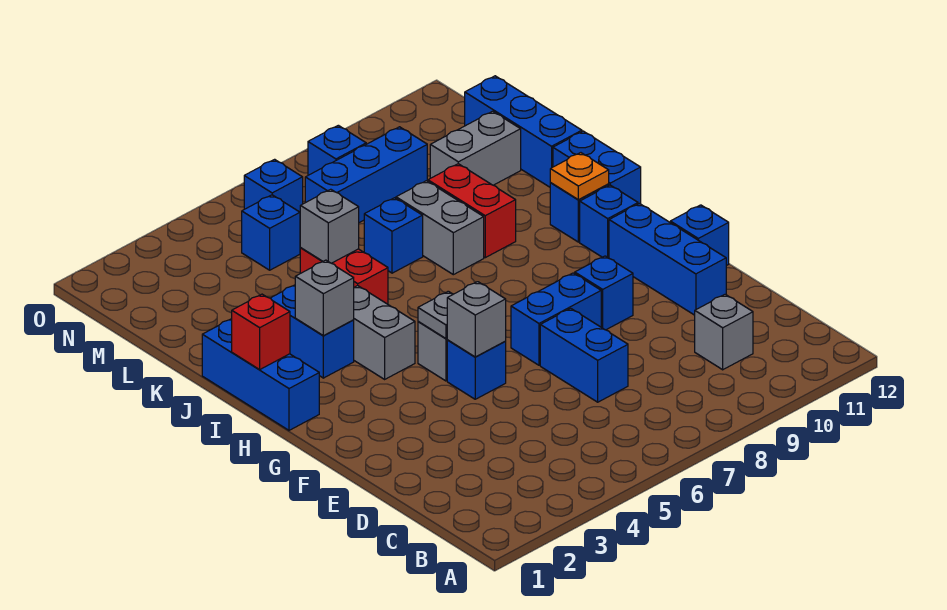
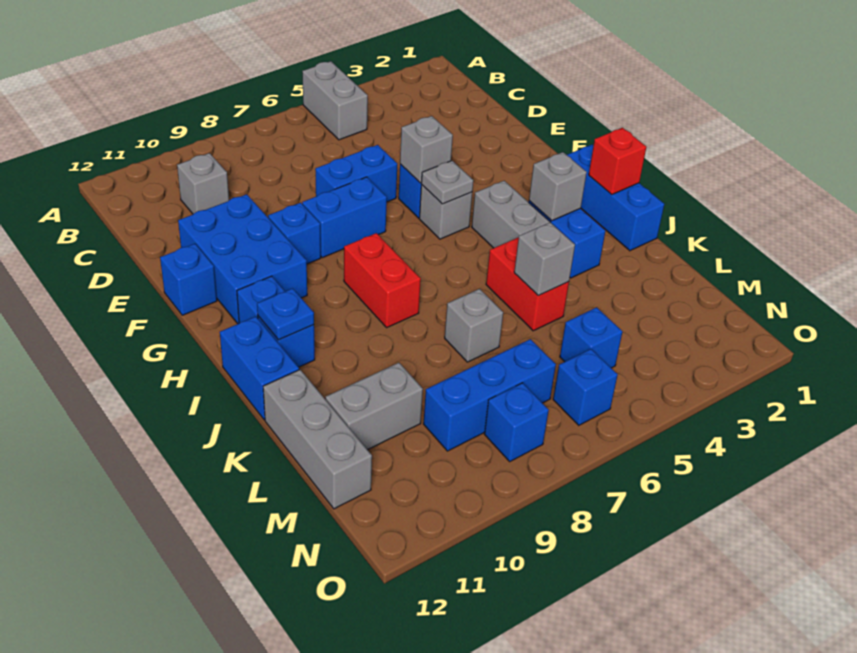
blue 1x2 brick [540,308,628,402] -> blue 1x2 brick turned to [315,145,397,202]
blue 1x3 brick [609,204,726,315] -> blue 2x3 brick [178,194,307,324]
orange 1x1 plate [550,153,609,200] -> blue 1x1 plate [257,288,314,340]
grey 1x2 brick [396,181,484,275] -> grey 1x2 brick moved to [302,61,368,140]
red 1x2 brick [428,164,516,258] -> red 1x2 brick moved to [344,233,421,327]
blue 1x1 brick [364,198,423,273] -> grey 1x1 brick [445,289,503,362]
blue 1x3 brick [465,76,582,187] -> grey 1x3 brick [263,370,372,509]

